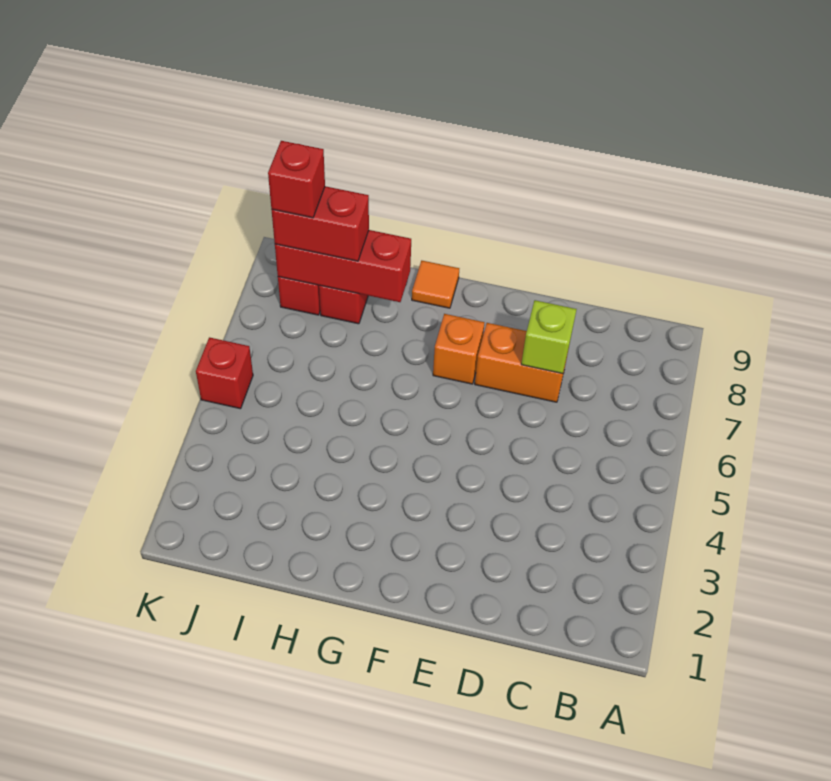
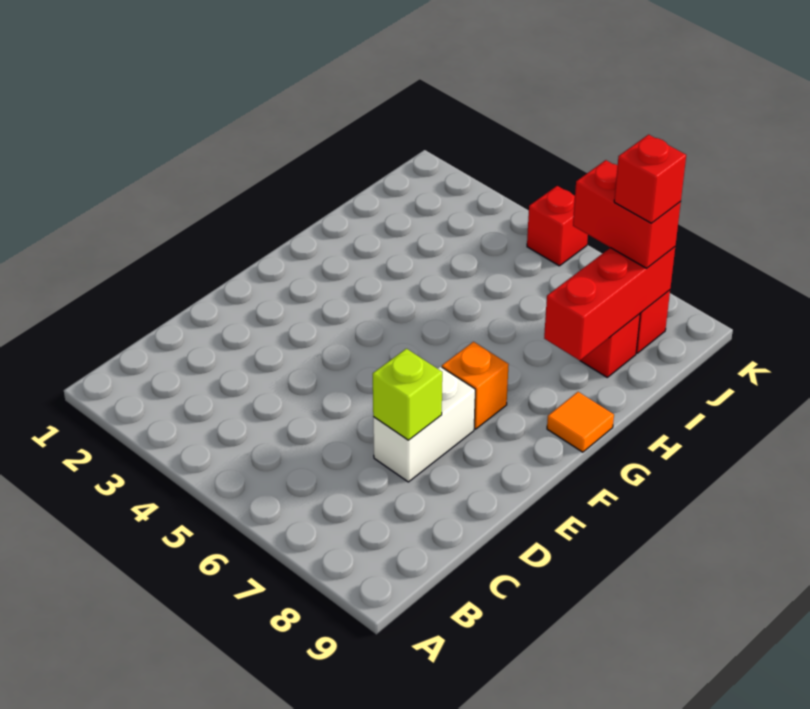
orange 1x2 brick [475,323,568,402] -> white 1x2 brick [373,367,475,482]
red 1x2 brick [272,186,369,261] -> red 1x2 brick turned to [573,160,681,268]

